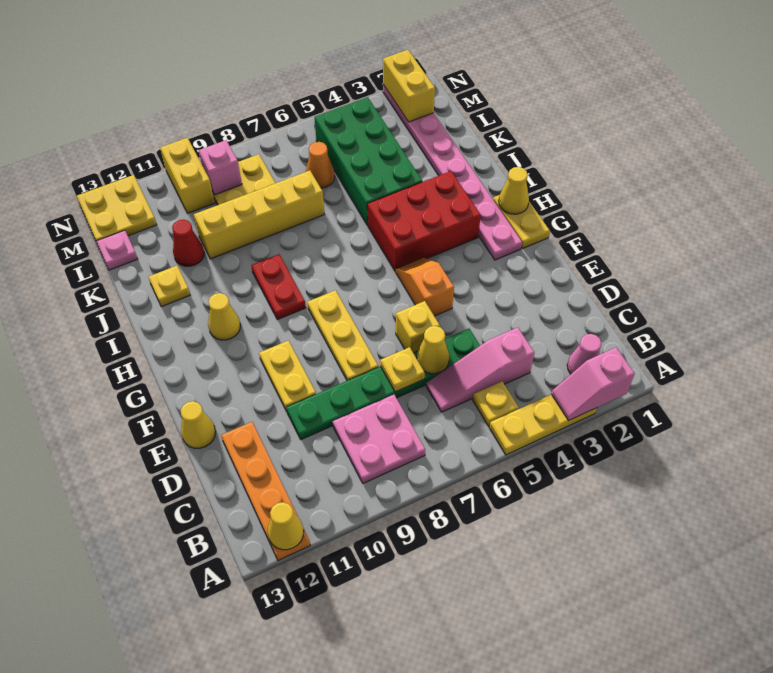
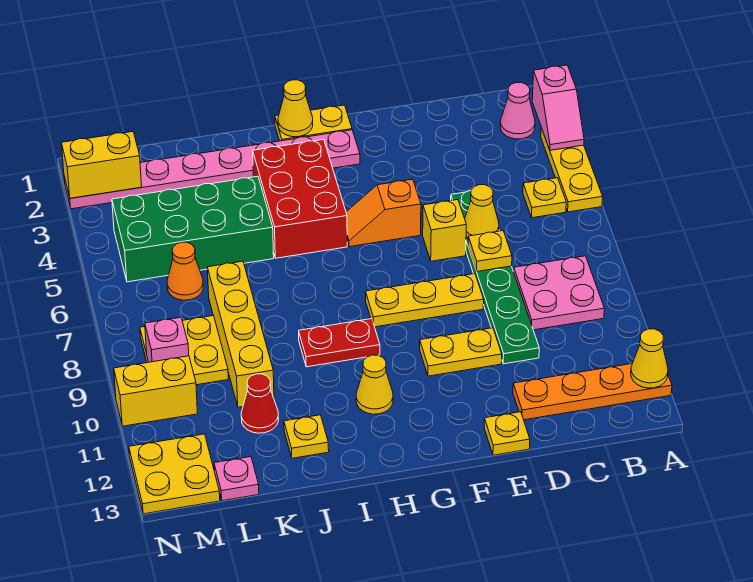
pink 1x3 slope [426,327,534,412] -> none
yellow 1x1 cone [181,401,216,448] -> yellow 1x1 plate [484,412,530,455]

